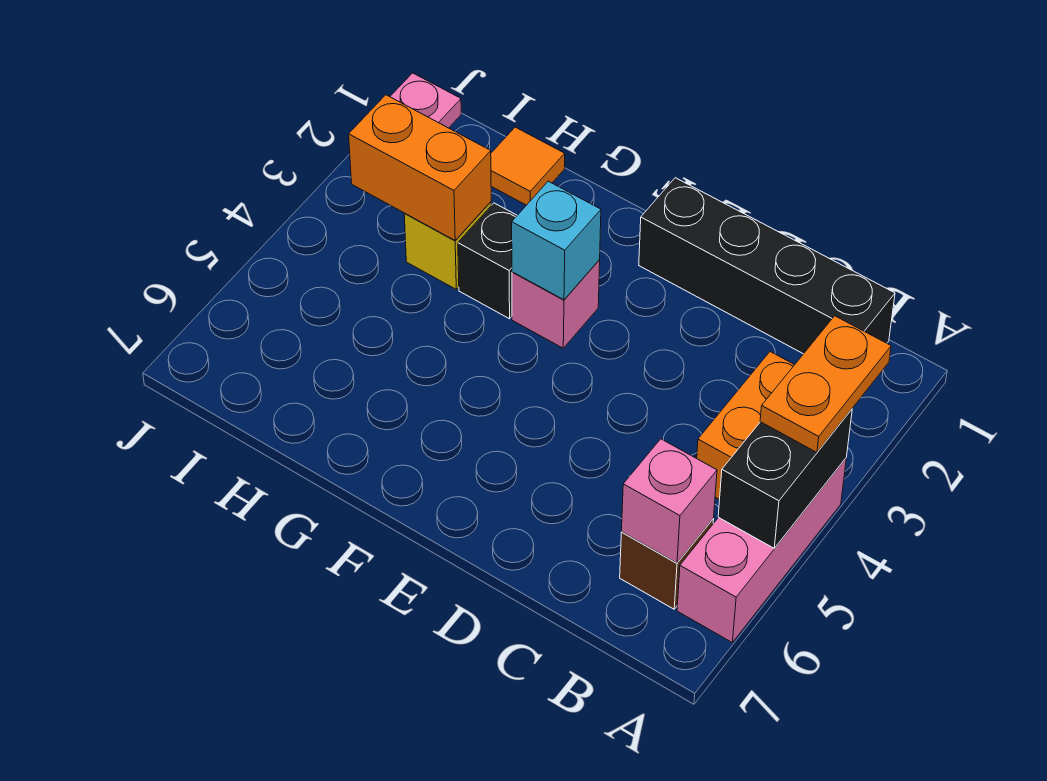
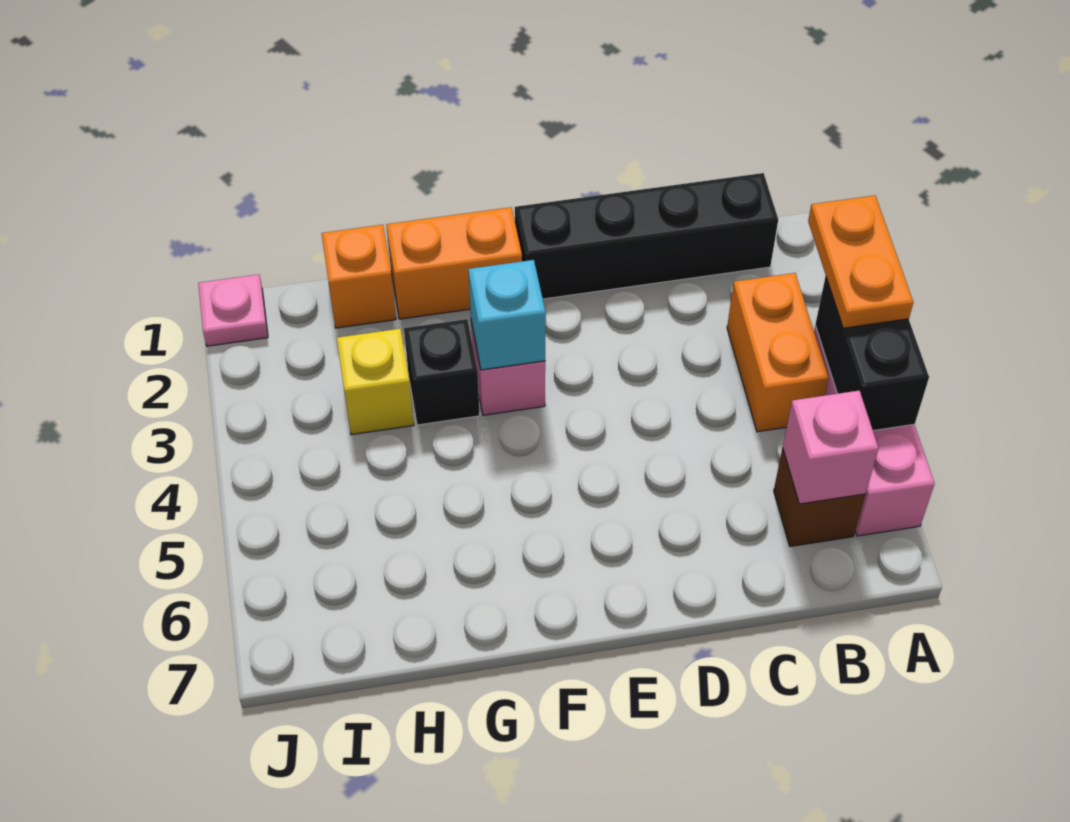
orange 1x1 tile [491,127,565,205] -> orange 1x1 brick [322,225,396,328]
orange 1x2 brick [349,95,491,240] -> orange 1x2 brick moved to [386,207,522,319]

